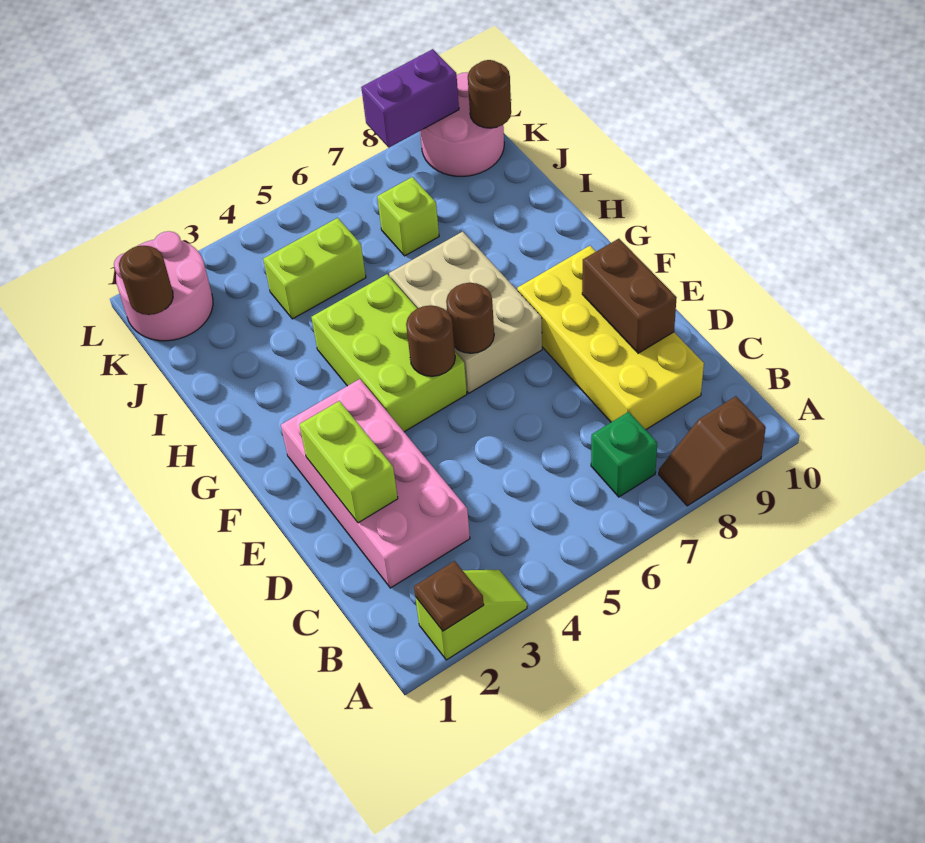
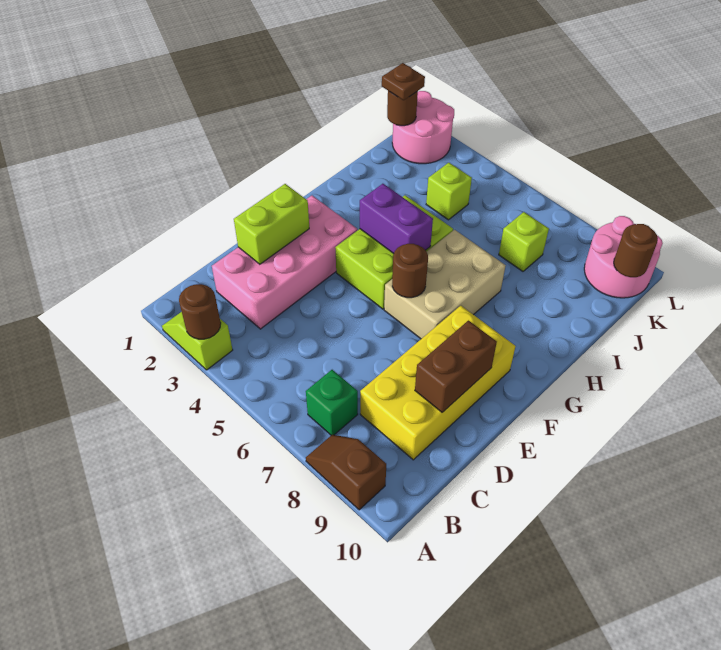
lime 1x2 slope [415,570,527,660] -> lime 1x2 slope turned to [162,312,233,370]
brown 1x1 plate [414,561,484,631] -> brown 1x1 plate moved to [382,63,425,100]
brown 1x1 round brick [406,306,455,376] -> brown 1x1 round brick moved to [179,284,221,339]
lime 1x2 brick [263,218,366,319] -> lime 1x1 brick [426,163,472,220]
purple 1x2 brick [361,49,459,148] -> purple 1x2 brick moved to [360,184,433,254]

